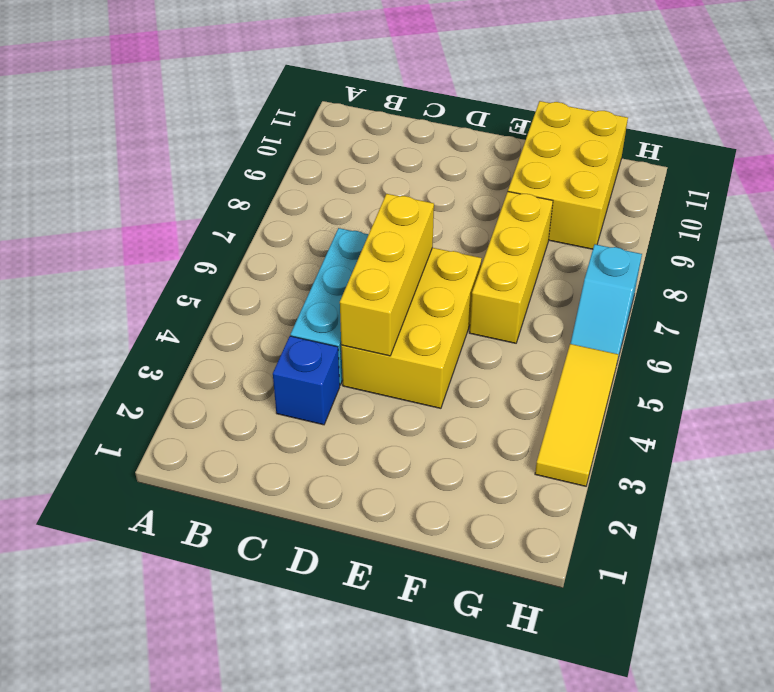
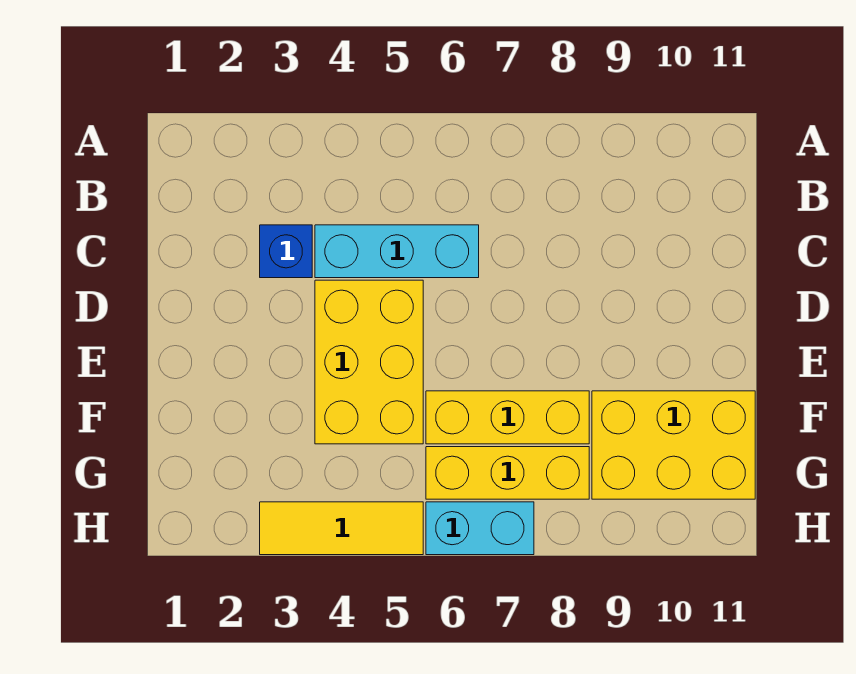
yellow 2x3 brick [341,248,482,408] -> yellow 2x3 brick turned to [315,280,423,444]
yellow 1x3 brick [340,194,434,356] -> yellow 1x3 brick moved to [426,447,589,499]
cyan 1x2 slope [571,244,642,362] -> cyan 1x2 brick [426,502,534,555]

